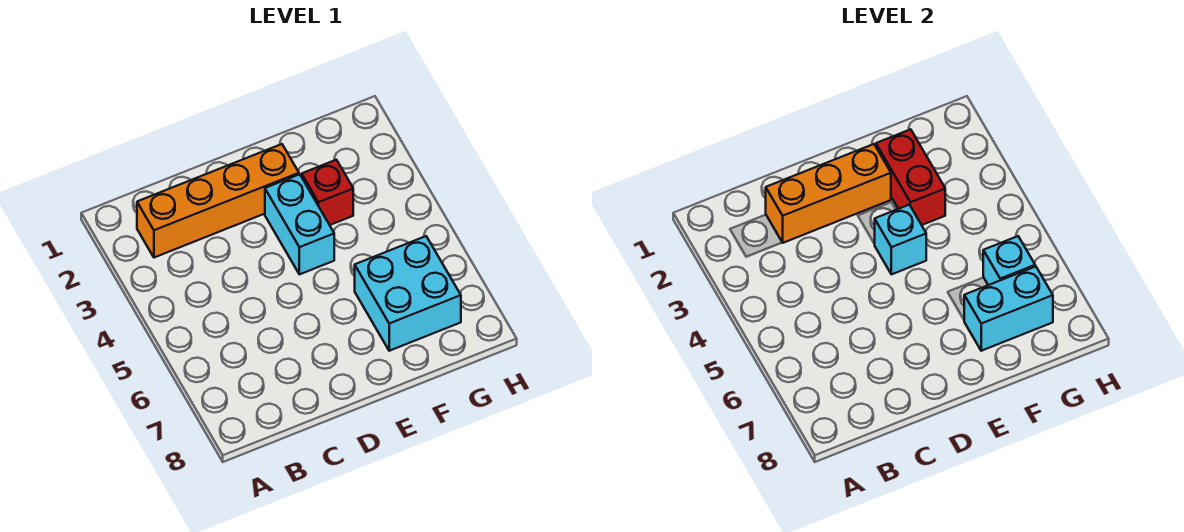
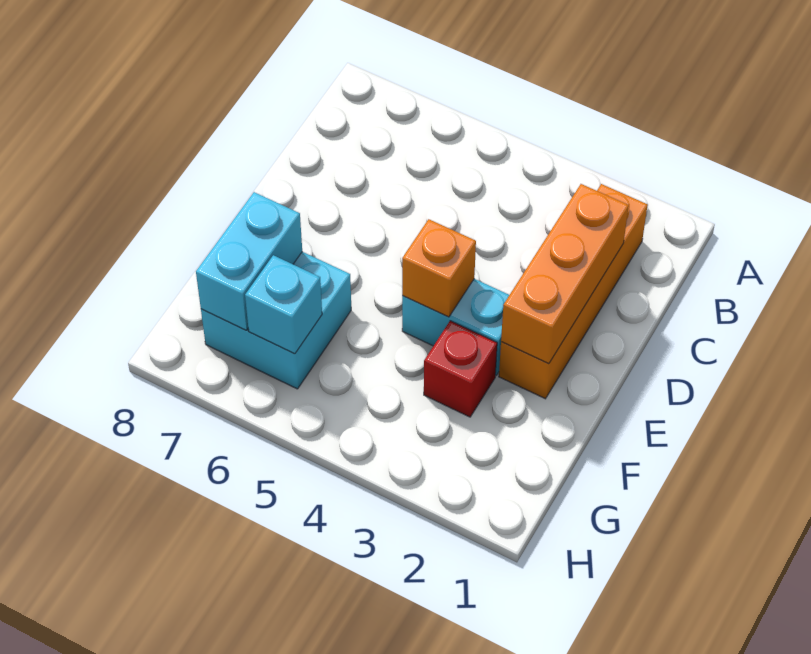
cyan 1x1 brick [875,205,926,274] -> orange 1x1 brick [402,219,476,317]
red 1x2 brick [876,129,945,225] -> none

